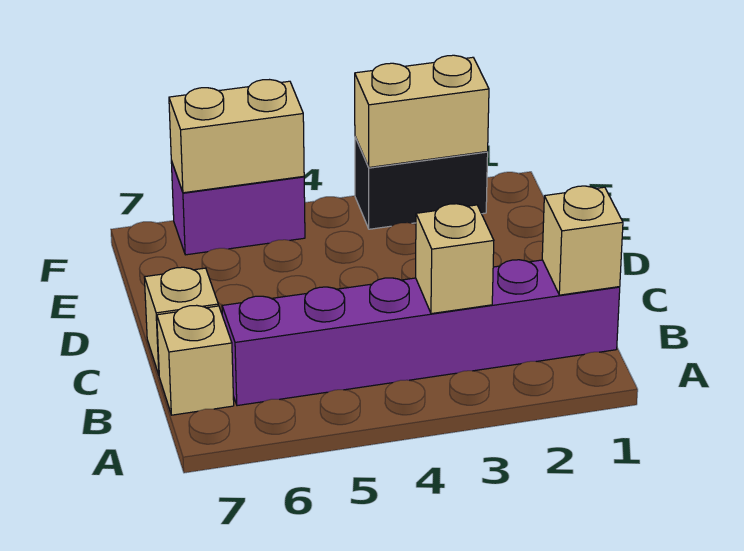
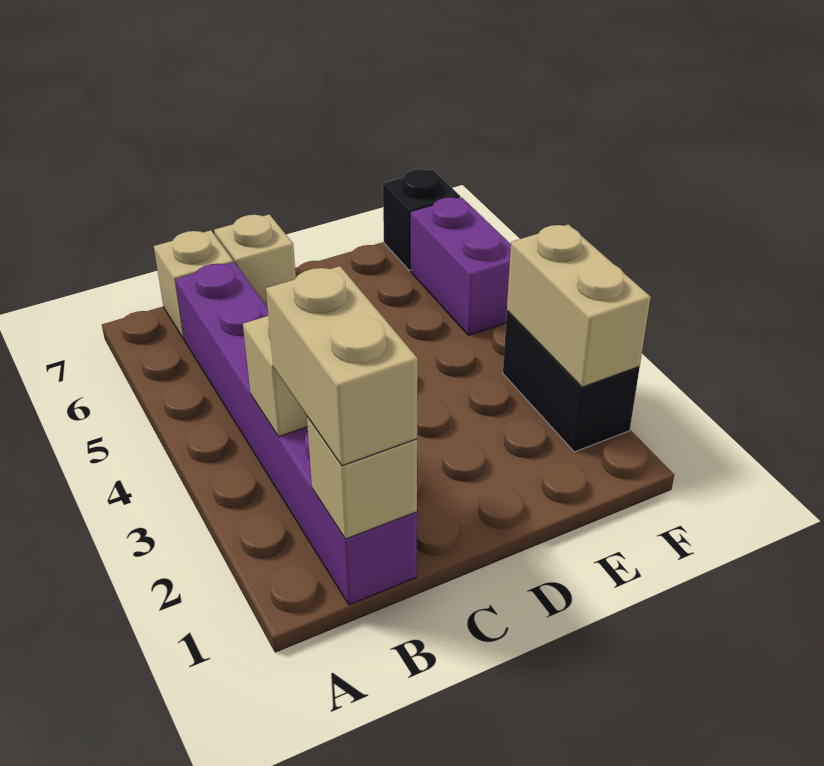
tan 1x2 brick [169,80,304,193] -> tan 1x2 brick moved to [266,266,418,466]
none -> black 1x1 brick [383,169,460,271]

